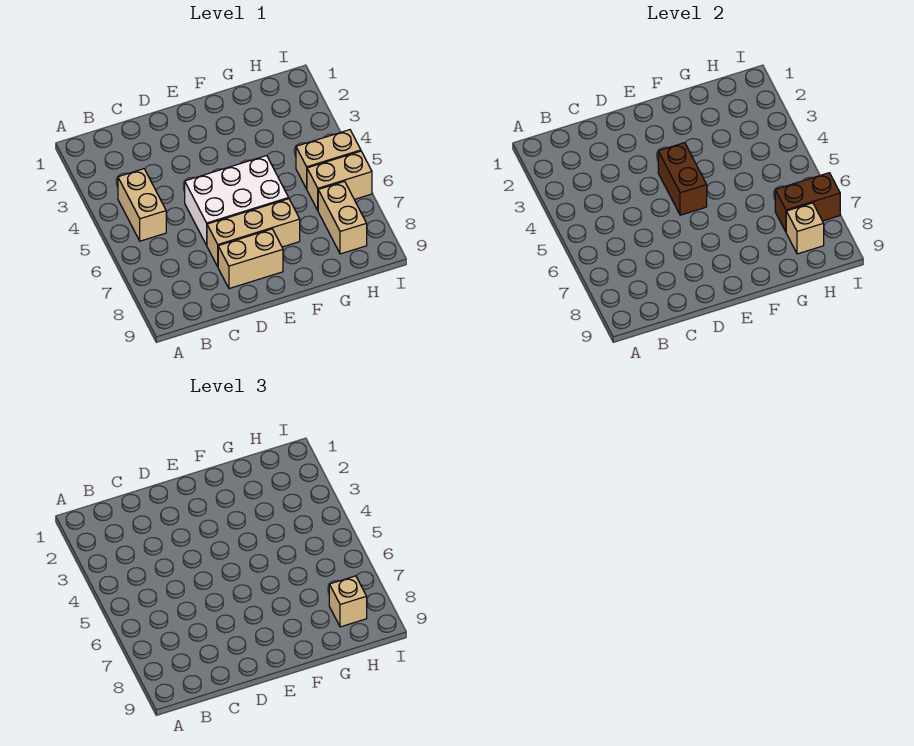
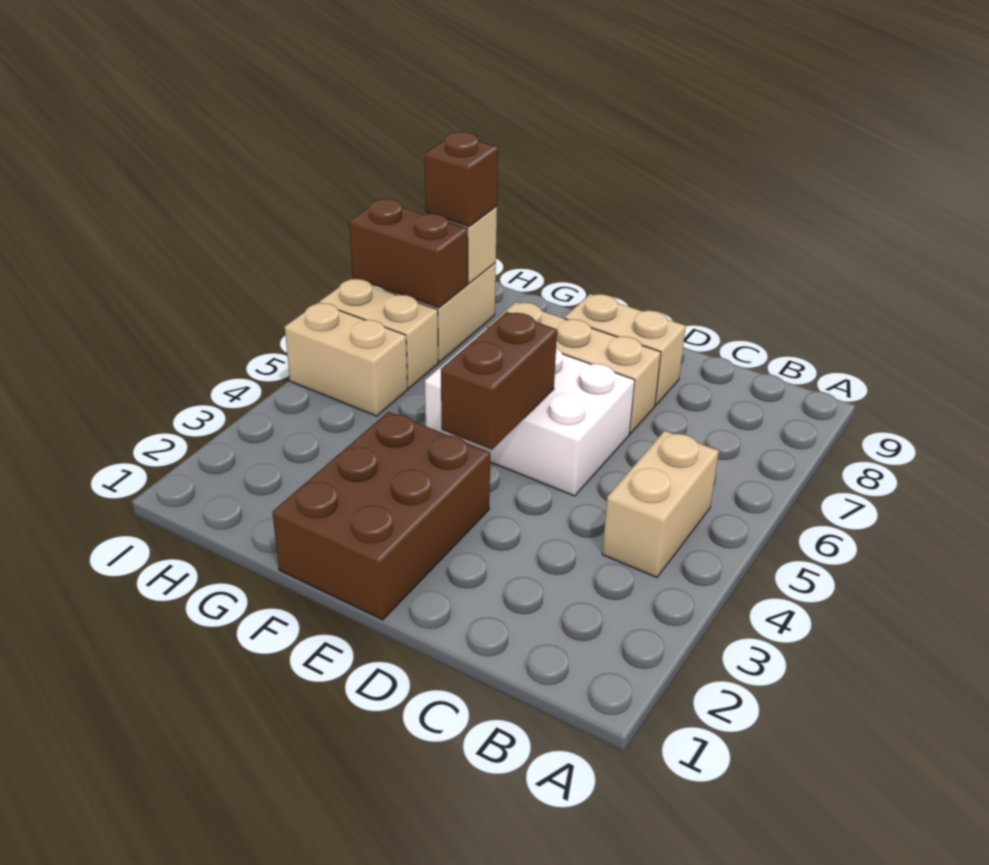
none -> brown 2x3 brick [272,412,490,620]
tan 1x1 brick [329,576,367,627] -> brown 1x1 brick [425,132,498,227]

